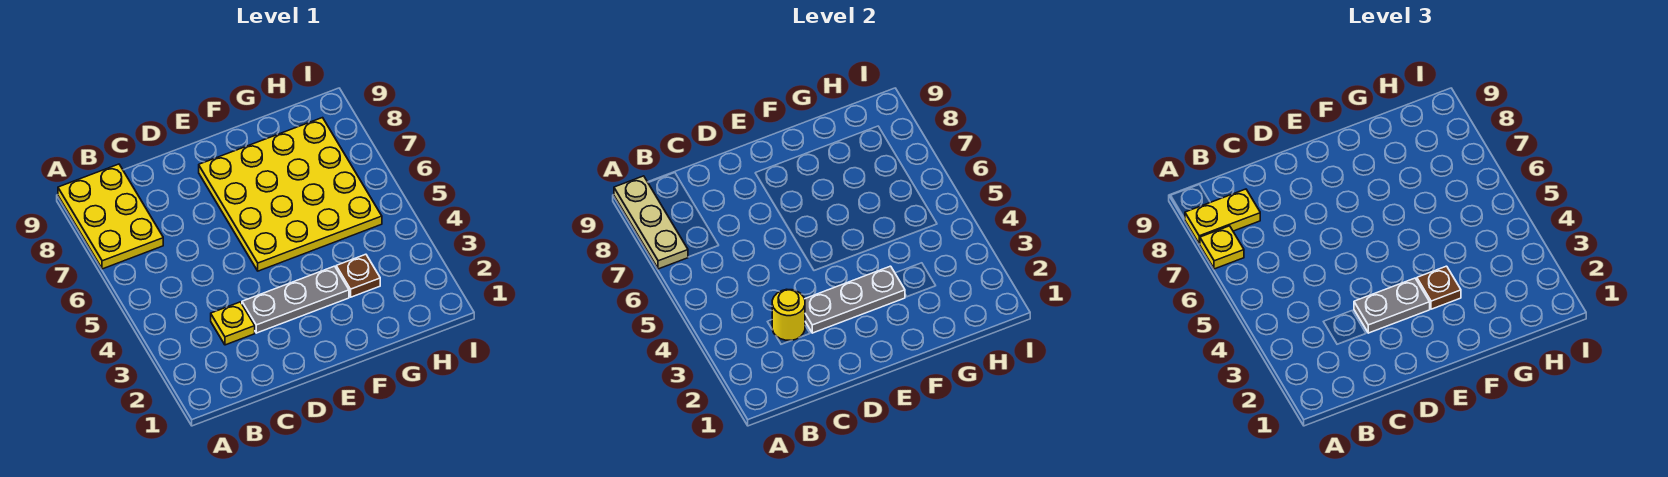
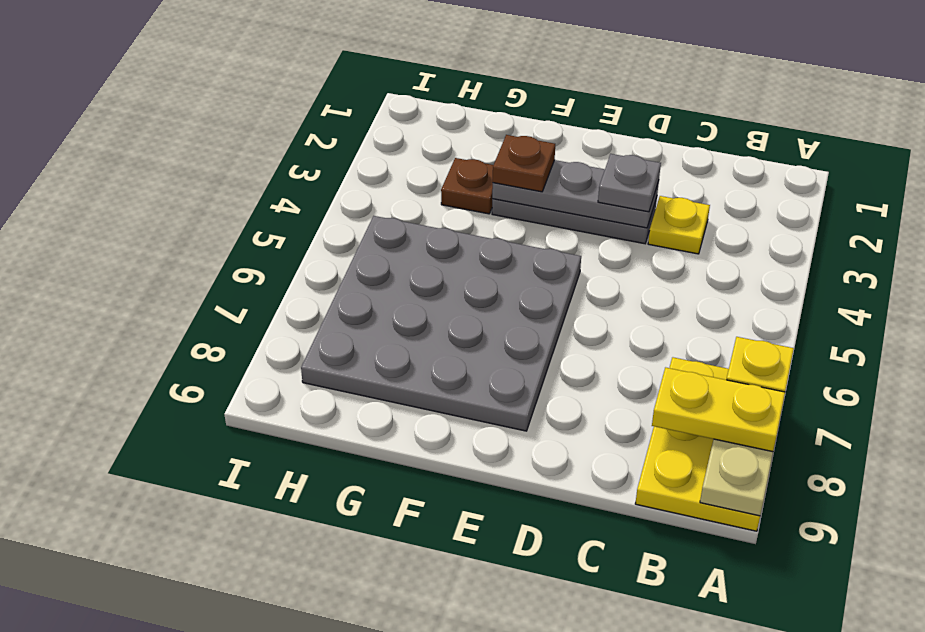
yellow 1x1 round brick [772,289,805,340] -> none
grey 1x2 plate [1354,278,1430,333] -> grey 1x1 plate [598,154,661,212]
yellow 4x4 plate [199,118,382,271] -> grey 4x4 plate [301,216,581,431]

